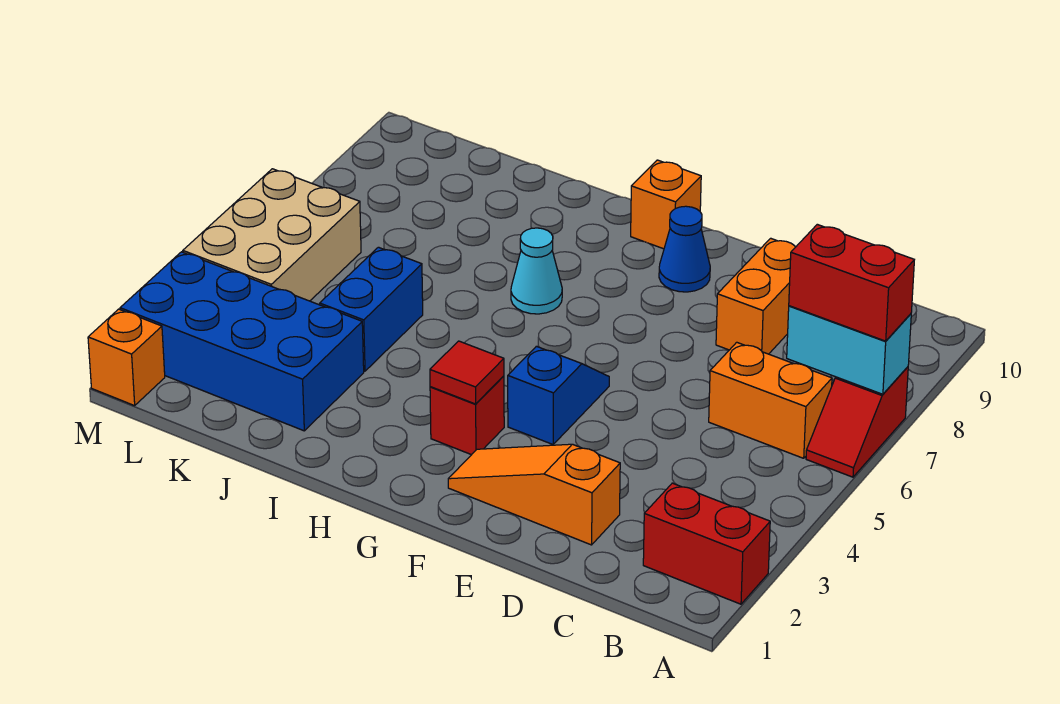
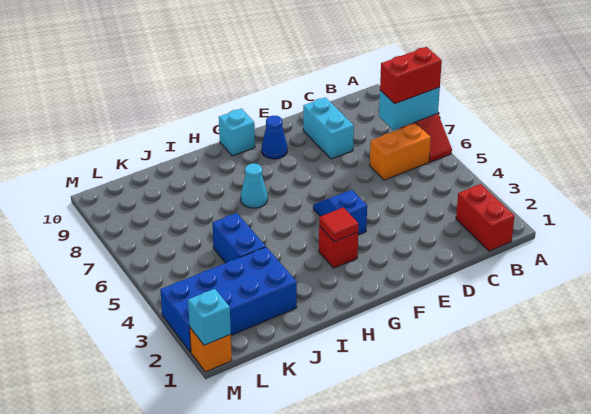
red 1x2 brick [643,483,770,604] -> red 1x2 brick turned to [456,184,514,251]
orange 1x3 slope [448,444,620,545] -> none
orange 1x2 brick [716,238,795,354] -> cyan 1x2 brick [303,97,354,159]
orange 1x1 brick [631,160,701,249] -> cyan 1x1 brick [219,109,255,156]
tan 2x3 brick [183,169,361,301] -> none
none -> cyan 1x1 brick [188,289,231,345]

